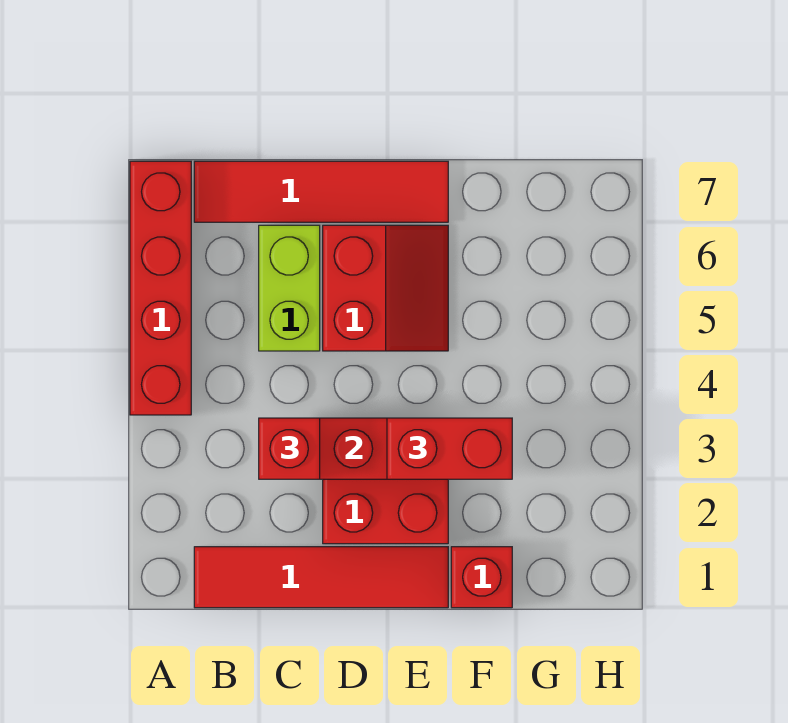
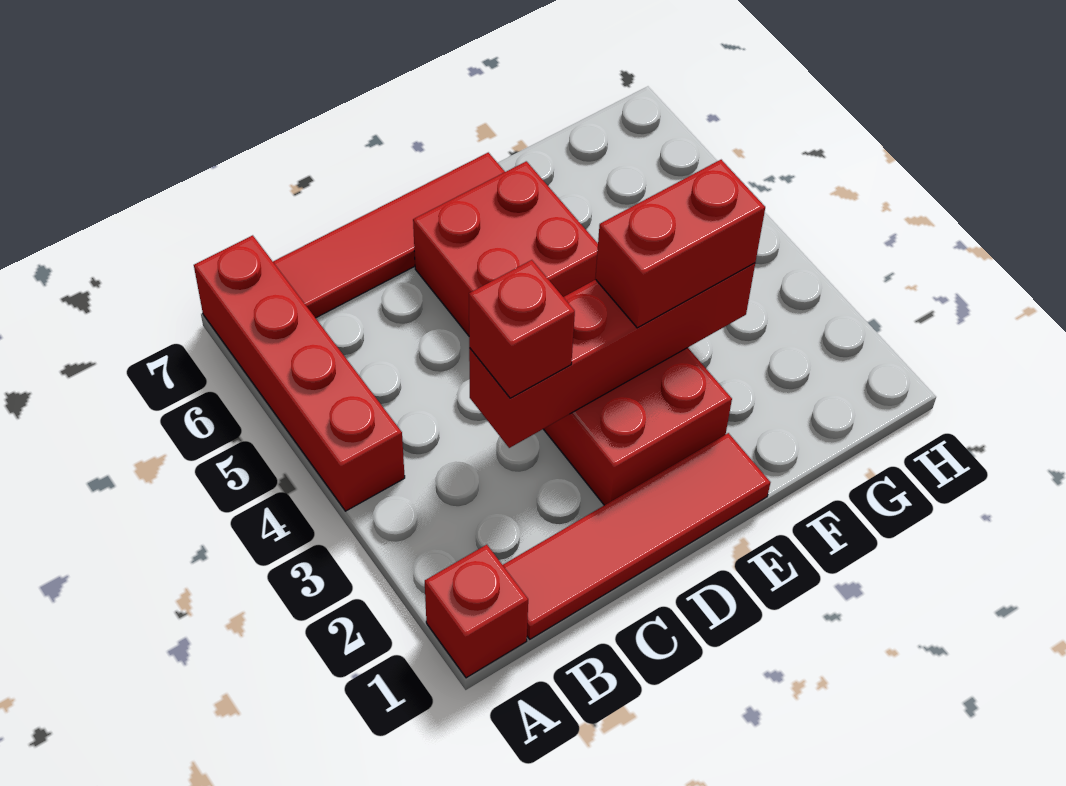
lime 1x2 brick [259,225,320,351] -> none
red 2x2 slope [323,225,448,351] -> red 2x2 brick [413,161,598,336]
red 1x1 brick [451,547,512,608] -> red 1x1 brick moved to [425,545,528,678]

